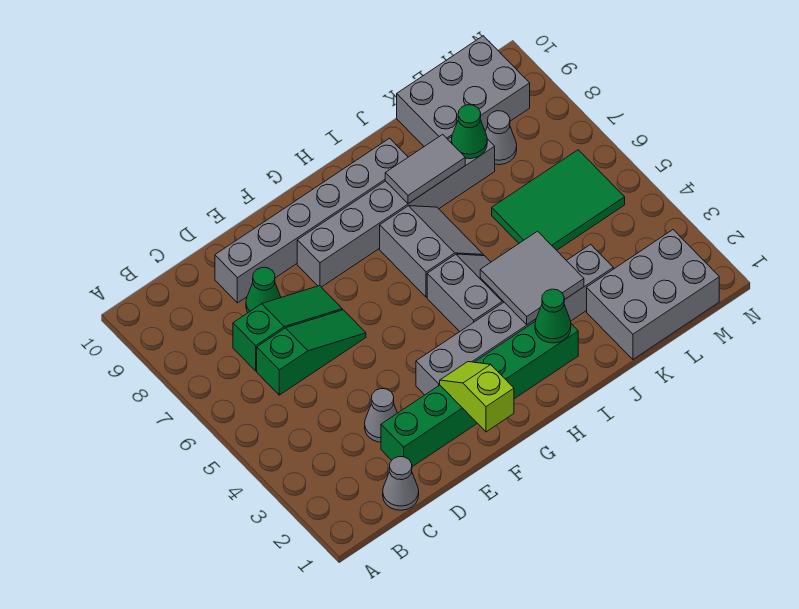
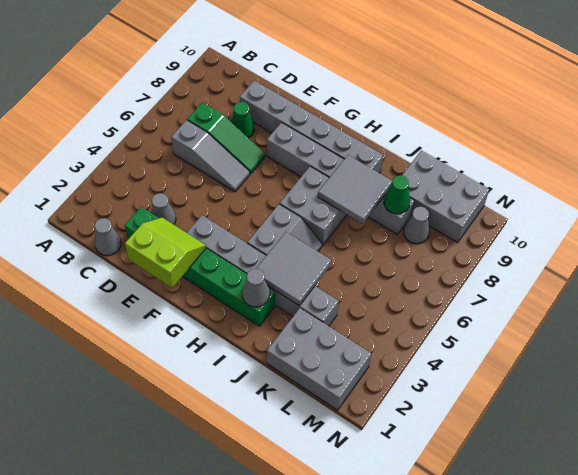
green 1x3 slope [257,310,366,395] -> grey 1x3 slope [171,120,250,192]
lime 1x2 slope [440,362,514,432] -> lime 2x2 slope [125,217,206,288]
grey 2x2 slope [380,206,483,297] -> grey 2x2 brick [280,166,347,245]
green 1x1 cone [535,289,571,343] -> grey 1x1 cone [242,269,270,307]
grey 1x2 tile [385,134,465,204] -> grey 2x2 tile [318,155,392,224]
green 2x3 tile [492,150,625,250] -> none

